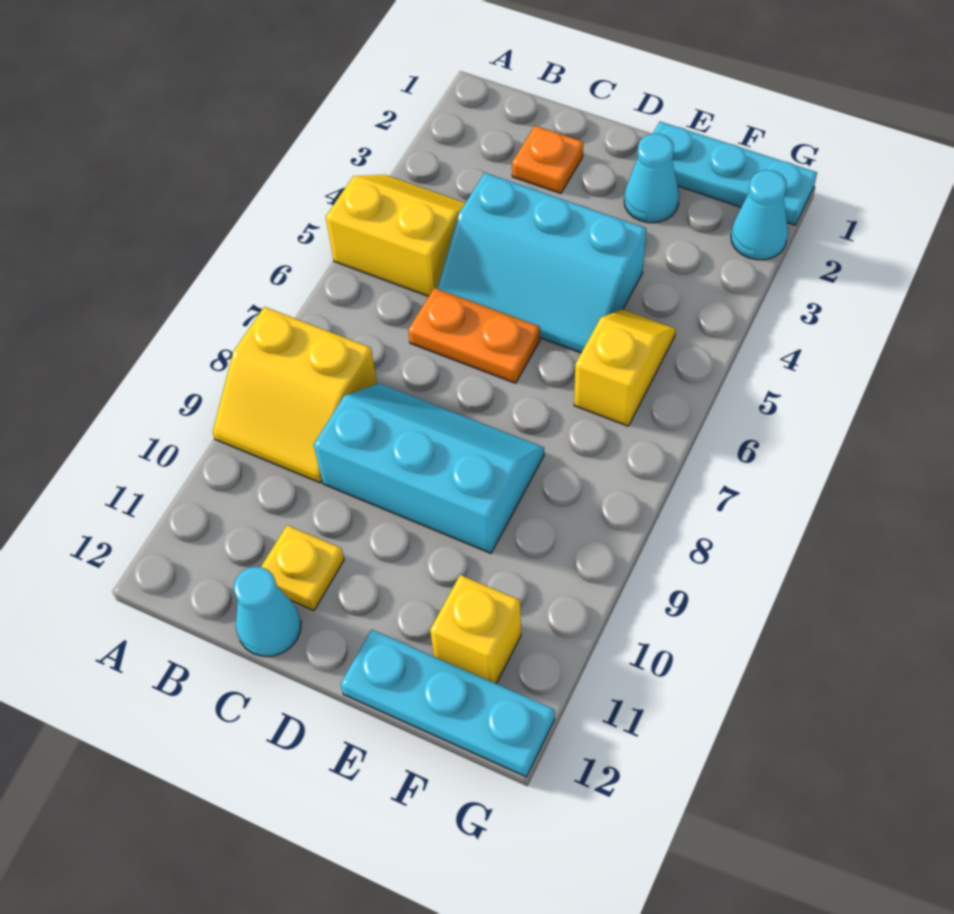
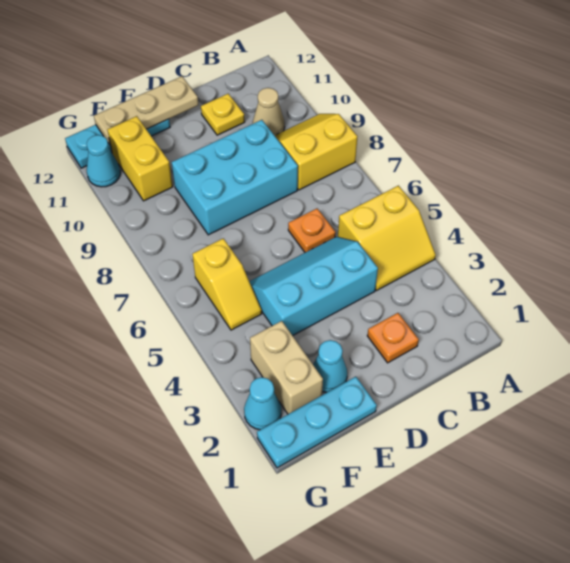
none -> tan 1x1 cone [253,88,285,135]
orange 1x2 plate [408,288,540,383] -> orange 1x1 plate [288,209,336,252]
cyan 2x3 slope [314,383,544,553] -> cyan 2x3 brick [172,120,298,235]
cyan 1x1 cone [234,567,301,656] -> cyan 1x1 cone moved to [87,135,120,187]
none -> tan 1x3 plate [94,76,198,146]
none -> tan 1x2 brick [250,321,323,414]
yellow 1x1 brick [430,575,521,684] -> yellow 1x2 brick [107,116,173,201]

